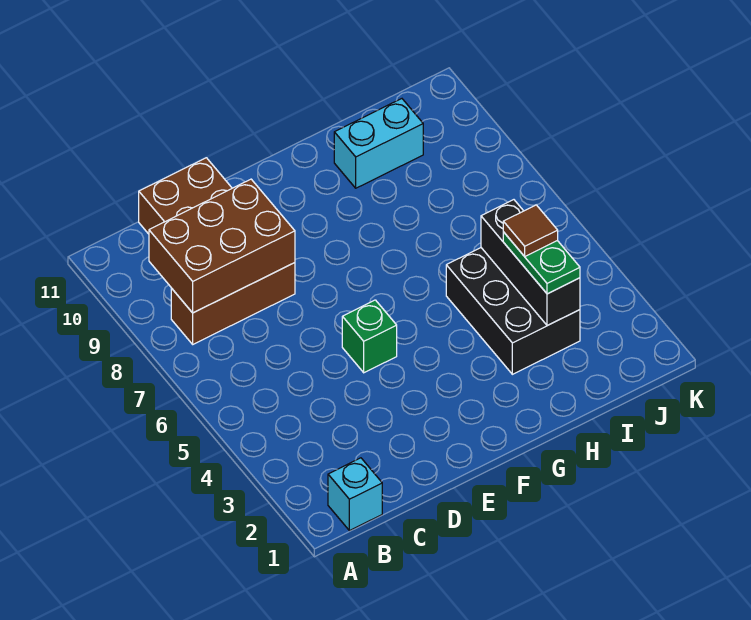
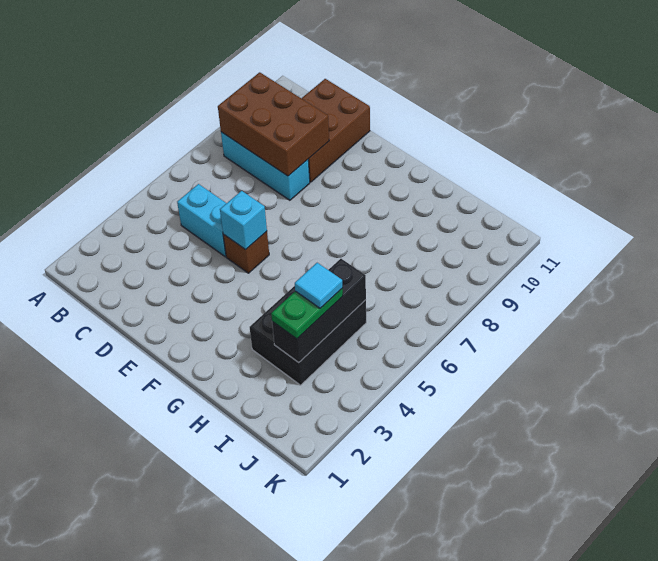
cyan 1x1 brick [328,458,382,531] -> cyan 1x1 brick moved to [220,191,267,250]
brown 1x3 brick [171,263,295,344] -> cyan 1x3 brick [221,132,310,200]
green 1x1 brick [342,300,397,373] -> brown 1x1 brick [223,231,269,273]
cyan 1x2 brick [334,99,423,188] -> cyan 1x2 brick moved to [177,184,226,257]
brown 1x1 tile [503,205,558,256] -> cyan 1x1 tile [295,263,342,308]

